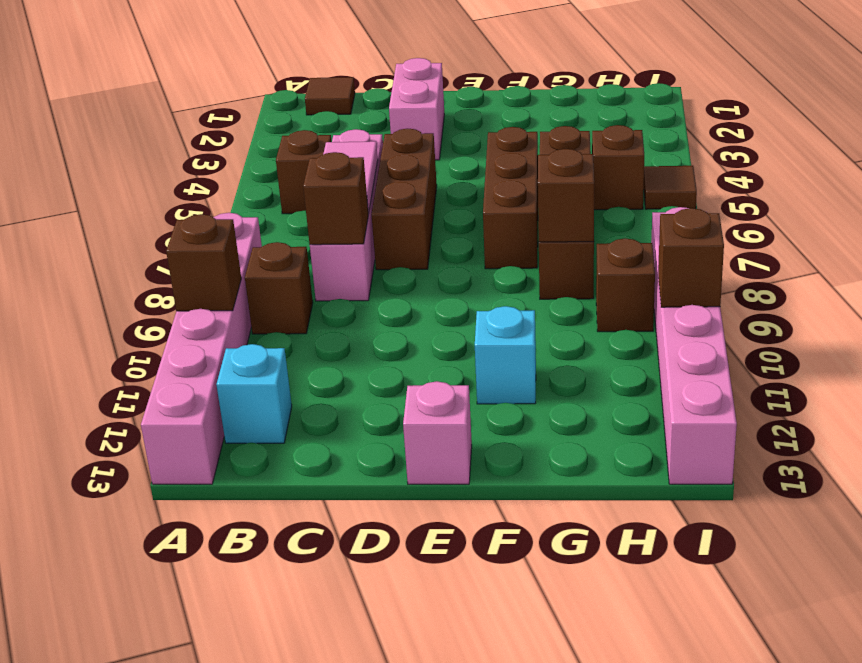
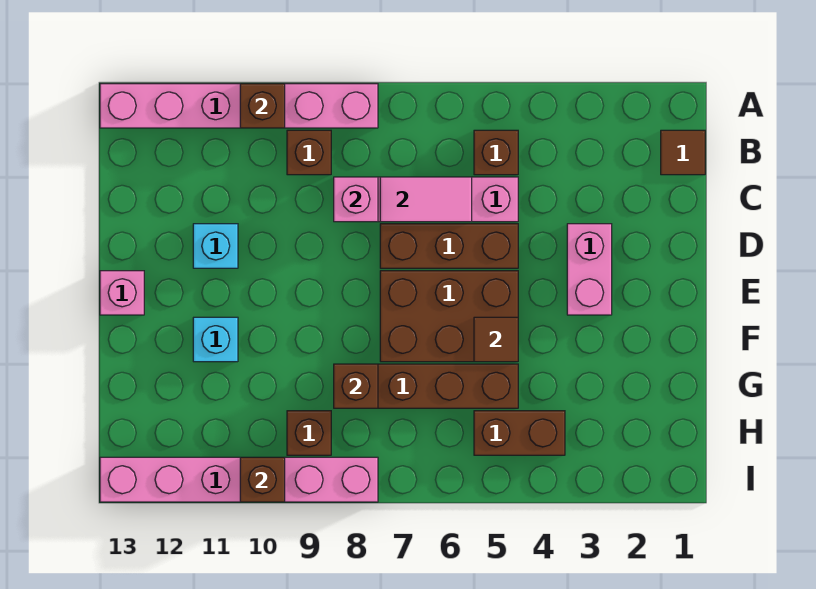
cyan 1x1 brick [216,344,292,443] -> cyan 1x1 brick moved to [193,224,238,268]
brown 1x1 brick [303,152,368,245] -> pink 1x1 brick [334,177,378,222]
pink 1x2 brick [389,58,444,160] -> pink 1x2 brick turned to [567,224,612,315]
brown 1x3 brick [483,127,538,269] -> brown 2x3 brick [380,271,518,362]
brown 1x1 brick [592,125,644,210] -> brown 1x2 brick [474,411,565,455]
brown 1x1 tile [644,166,697,209] -> brown 1x1 tile moved to [474,317,518,362]

